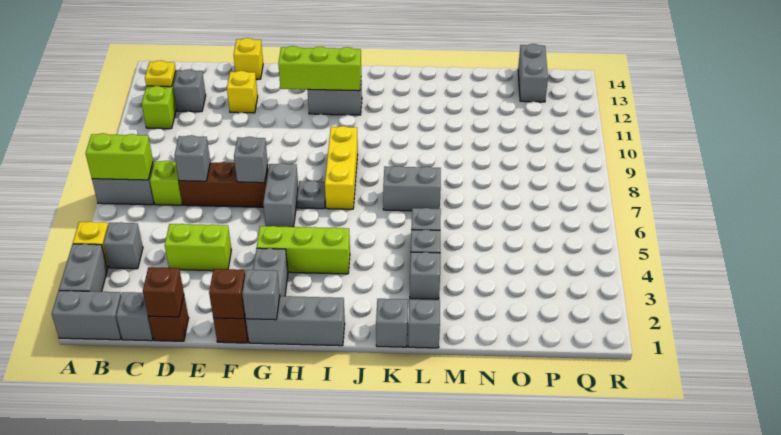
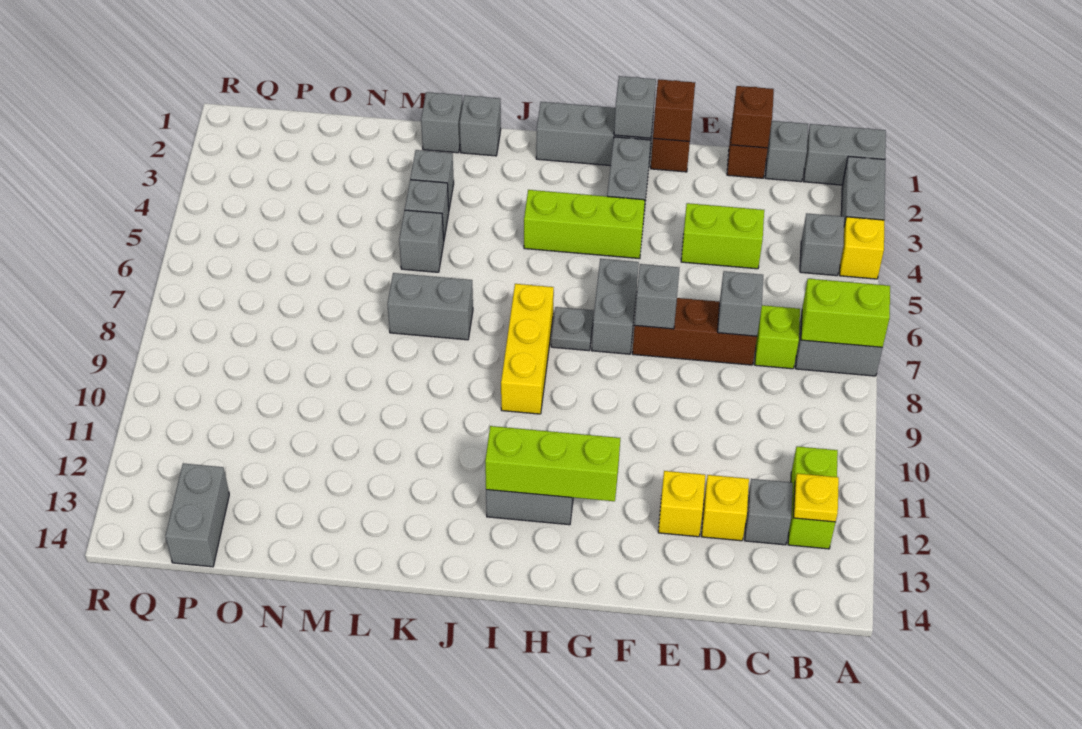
yellow 1x1 brick [234,38,263,79] -> yellow 1x1 brick moved to [701,475,749,541]

